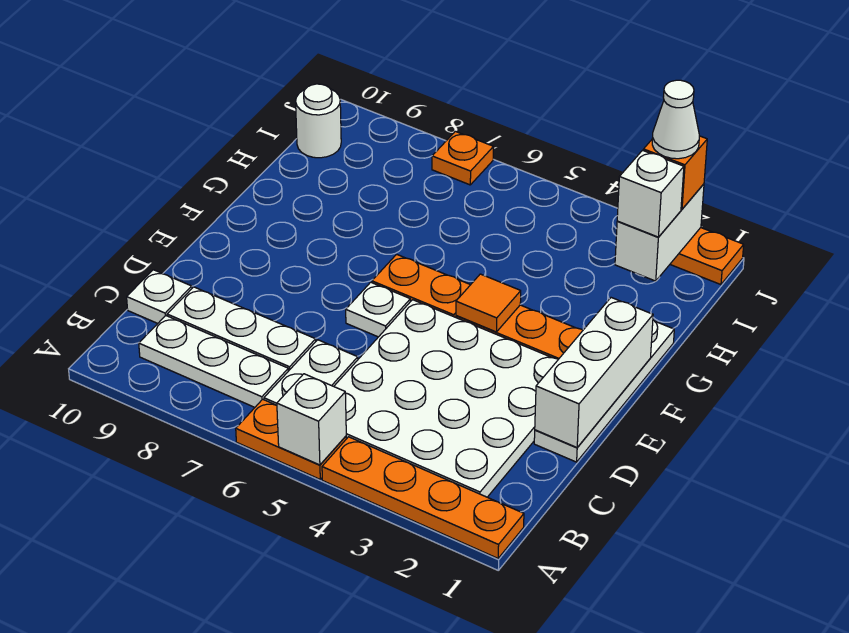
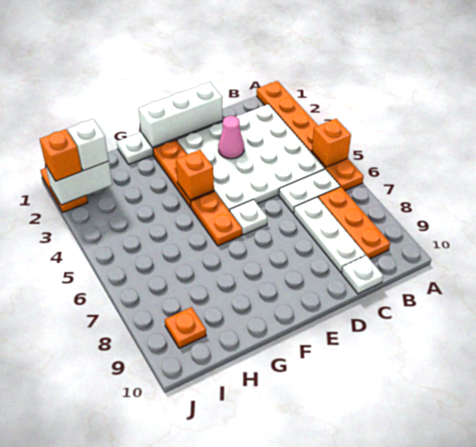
white 1x1 brick [277,374,346,465] -> orange 1x1 brick [312,119,351,167]
white 1x3 plate [139,316,288,407] -> orange 1x3 plate [318,187,390,259]
none -> pink 1x1 cone [218,116,244,159]
orange 1x1 tile [456,274,521,332] -> orange 1x1 brick [176,150,214,200]
white 1x1 round brick [296,84,341,158] -> none
white 1x1 cone [652,80,699,159] -> none
orange 1x1 plate [432,131,494,185] -> orange 1x1 plate moved to [165,307,206,348]

